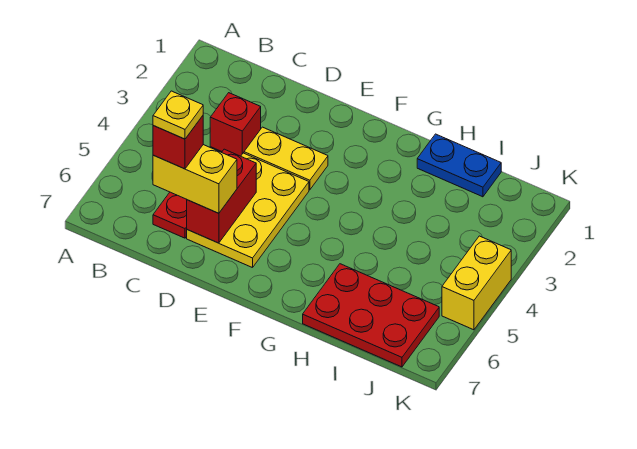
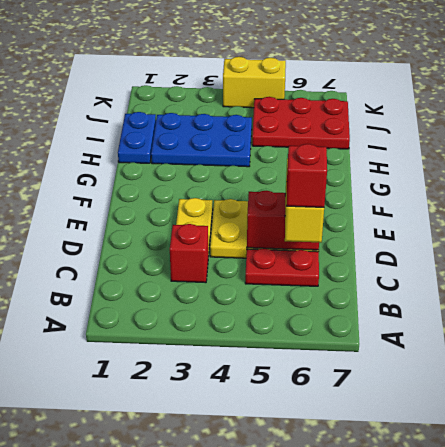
yellow 1x1 plate [153,91,203,139] -> none
none -> blue 2x3 plate [151,113,252,167]
red 2x3 plate [303,264,439,367] -> red 2x3 plate turned to [252,97,350,149]

